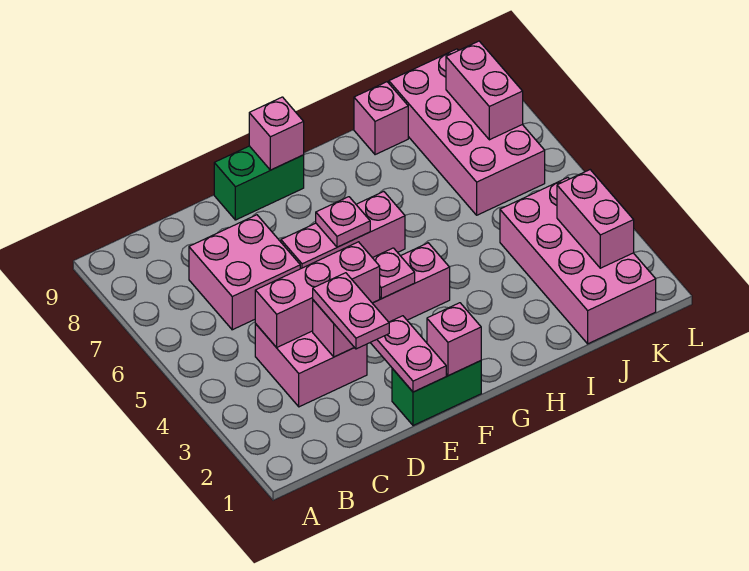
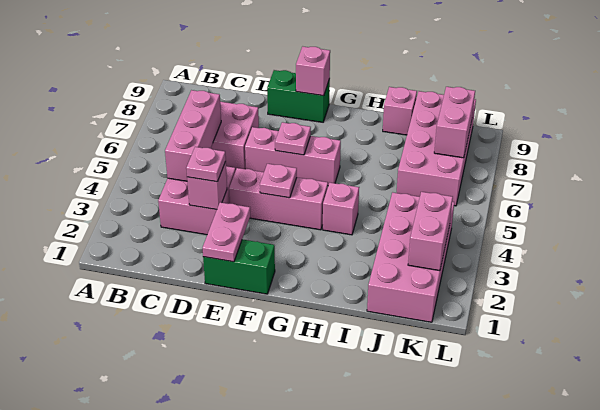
pink 1x3 brick [255,242,380,348] -> pink 1x3 brick turned to [165,90,221,181]
pink 1x2 plate [313,273,389,349] -> pink 1x1 plate [186,147,226,182]
pink 1x1 brick [427,303,481,376] -> pink 1x1 brick moved to [323,183,359,235]

